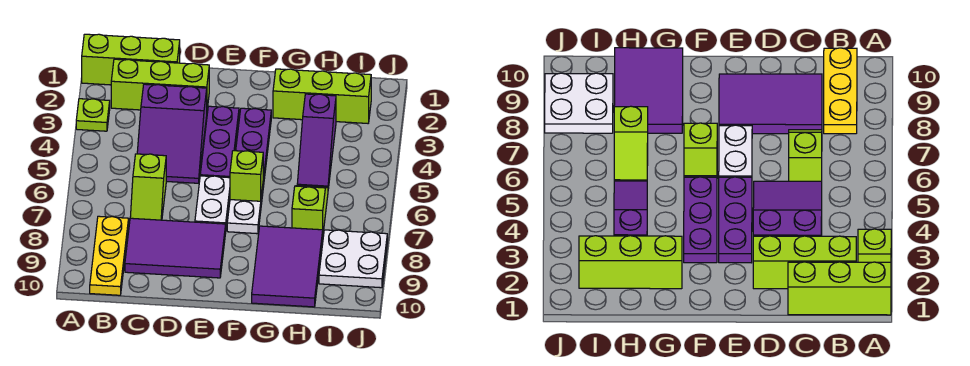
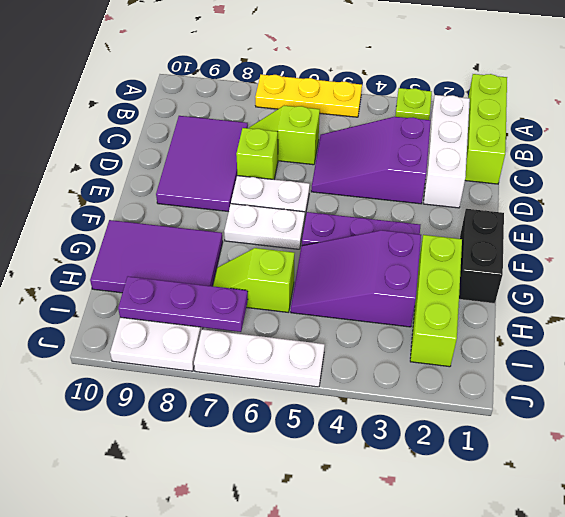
lime 1x3 brick [111,59,209,110] -> white 1x3 brick [423,95,470,208]
yellow 1x3 plate [90,216,129,295] -> yellow 1x3 plate moved to [255,75,362,117]
purple 1x3 plate [200,106,239,178] -> purple 1x3 plate moved to [118,276,248,332]
none -> black 1x2 brick [459,209,504,304]
lime 1x1 brick [230,150,263,201] -> lime 1x1 brick moved to [236,128,278,179]
purple 1x3 slope [297,94,336,188] -> purple 2x3 slope [291,230,421,327]
lime 1x2 slope [292,185,328,232] -> lime 1x2 slope turned to [213,248,295,313]
none -> white 1x3 plate [194,329,325,387]

